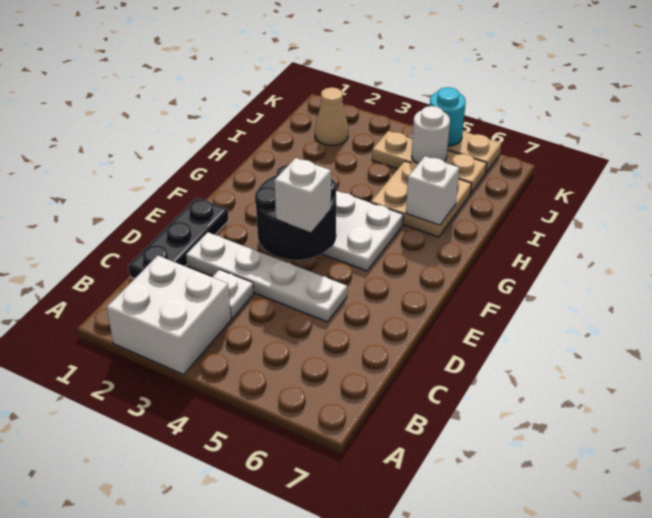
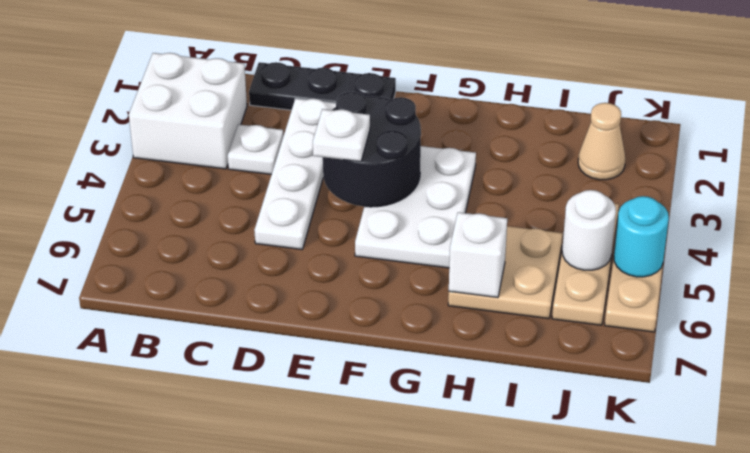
white 1x1 brick [274,158,331,232] -> white 1x1 plate [313,109,370,162]

